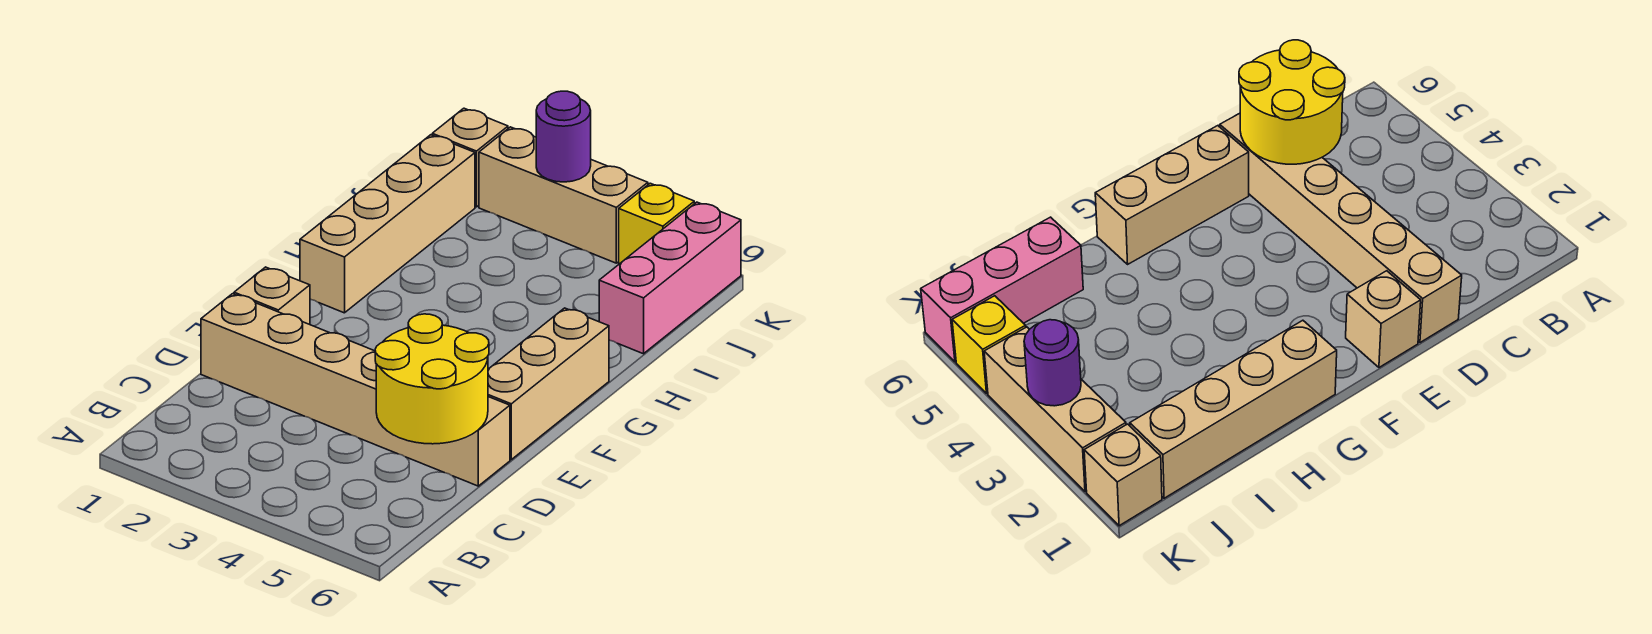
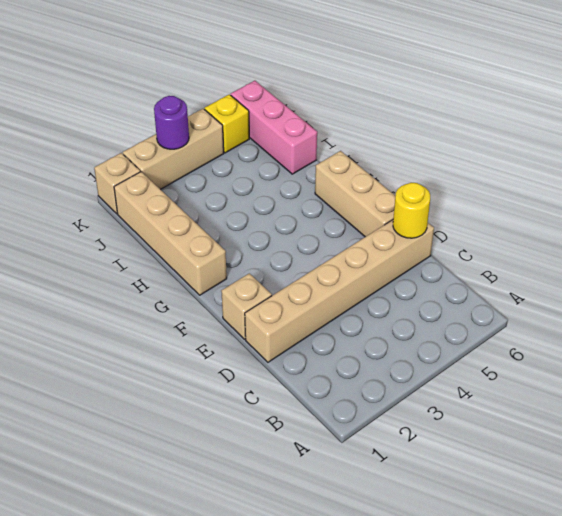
yellow 2x2 round brick [375,314,489,444] -> yellow 1x1 round brick [393,183,430,238]

